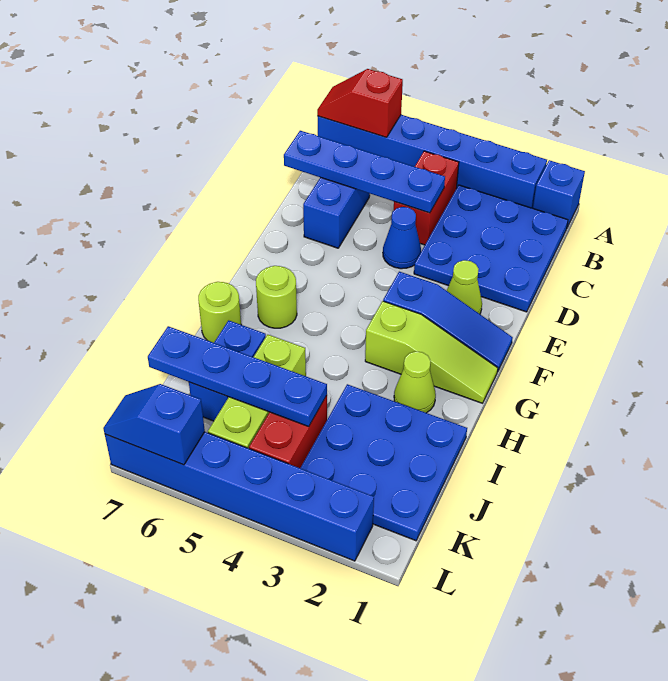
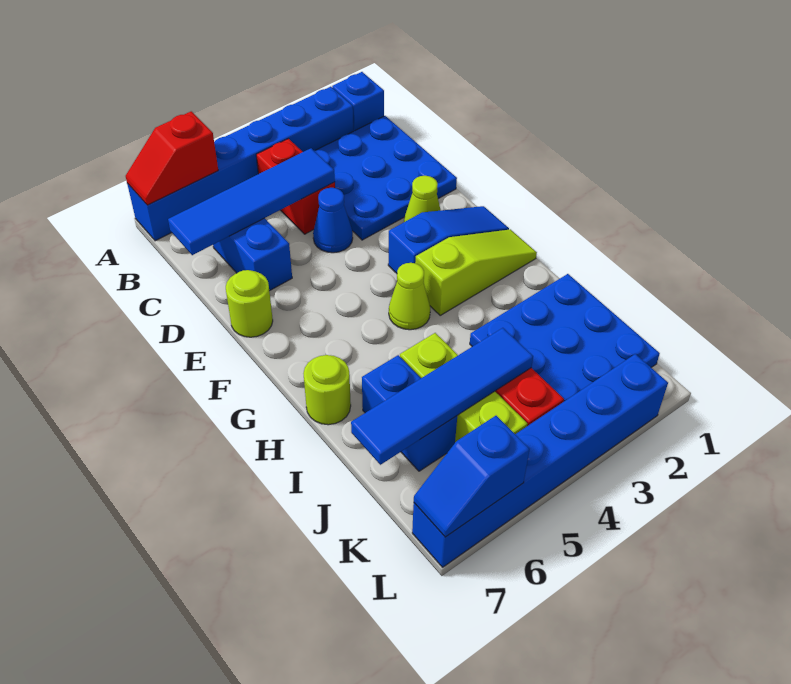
blue 1x4 plate [284,131,445,213] -> blue 1x4 tile [168,148,335,255]
lime 1x1 round brick [256,266,297,328] -> lime 1x1 round brick moved to [226,270,273,337]
lime 1x1 cone [394,351,436,413] -> lime 1x1 cone moved to [389,263,430,330]
blue 1x4 plate [148,326,327,426] -> blue 1x4 tile [351,328,533,465]

